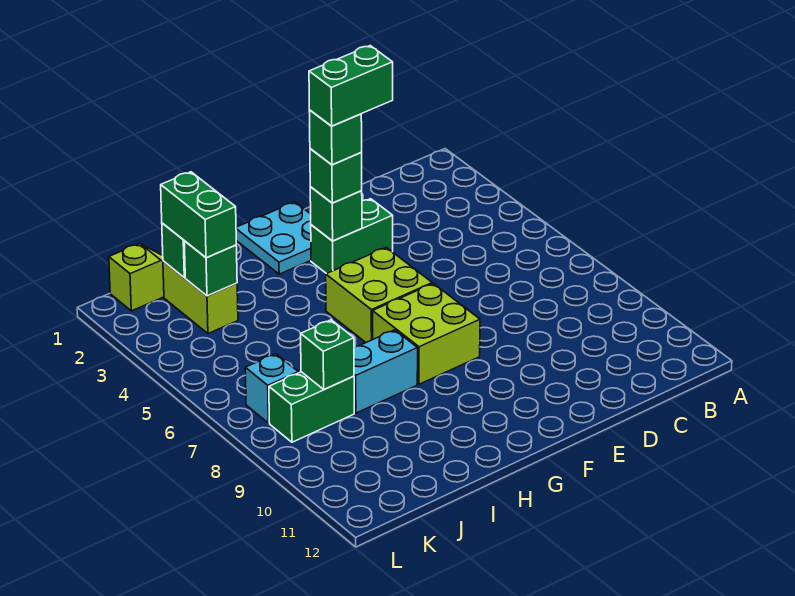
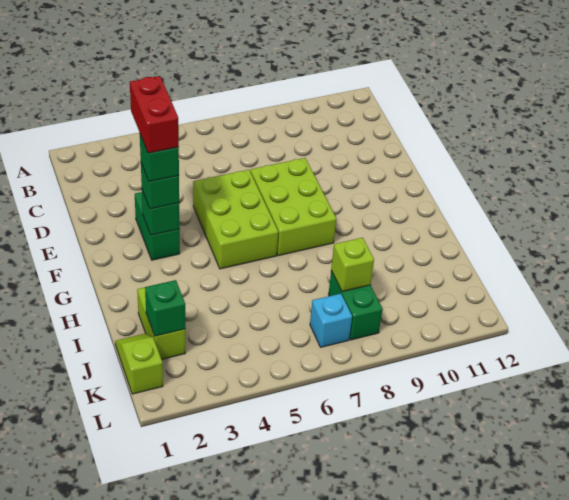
green 1x2 brick [309,46,393,126] -> red 1x2 brick [130,76,179,153]
cyan 2x2 plate [236,202,311,274] -> none
lime 2x2 brick [326,247,432,342] -> lime 2x3 brick [193,170,278,269]
lime 2x2 brick [373,284,480,384] -> lime 2x3 brick [251,158,336,256]
cyan 1x2 brick [354,330,418,413] -> none
lime 1x2 brick [163,261,238,334] -> lime 1x2 brick turned to [137,287,185,359]
green 1x2 brick [161,172,236,258] -> none
green 1x1 brick [184,241,237,296] -> none
green 1x1 brick [301,320,354,389] -> lime 1x1 brick [331,238,374,292]

